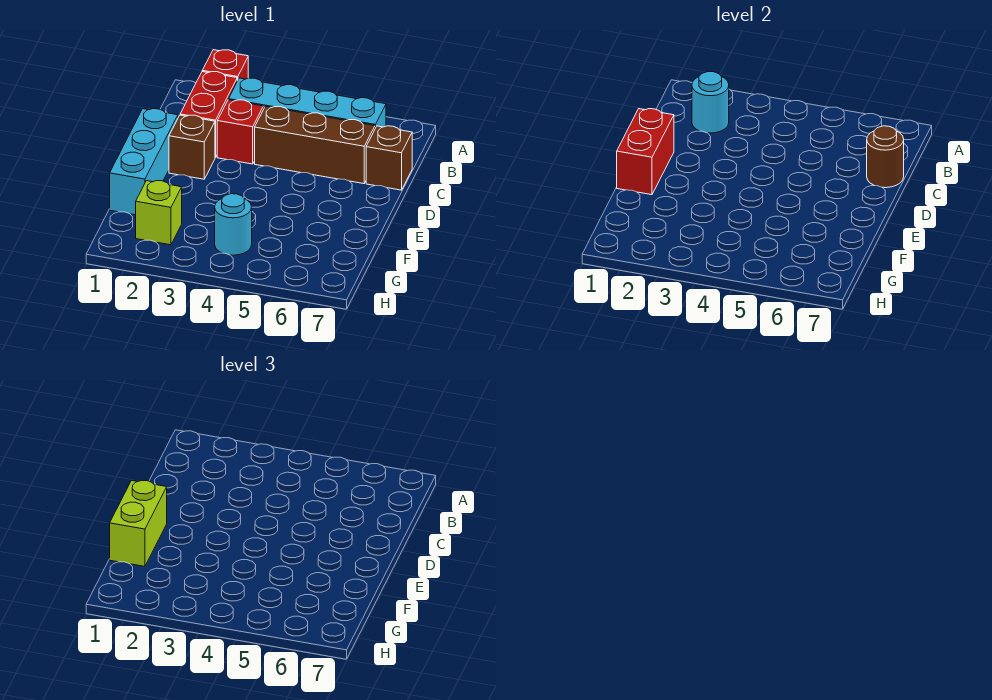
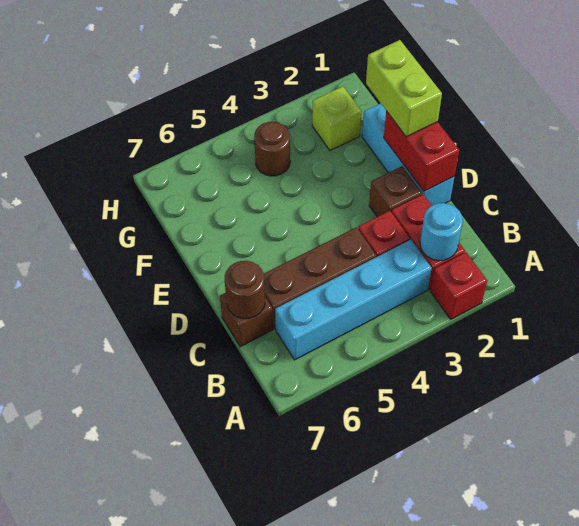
cyan 1x1 round brick [215,194,252,255] -> brown 1x1 round brick [254,122,290,176]

